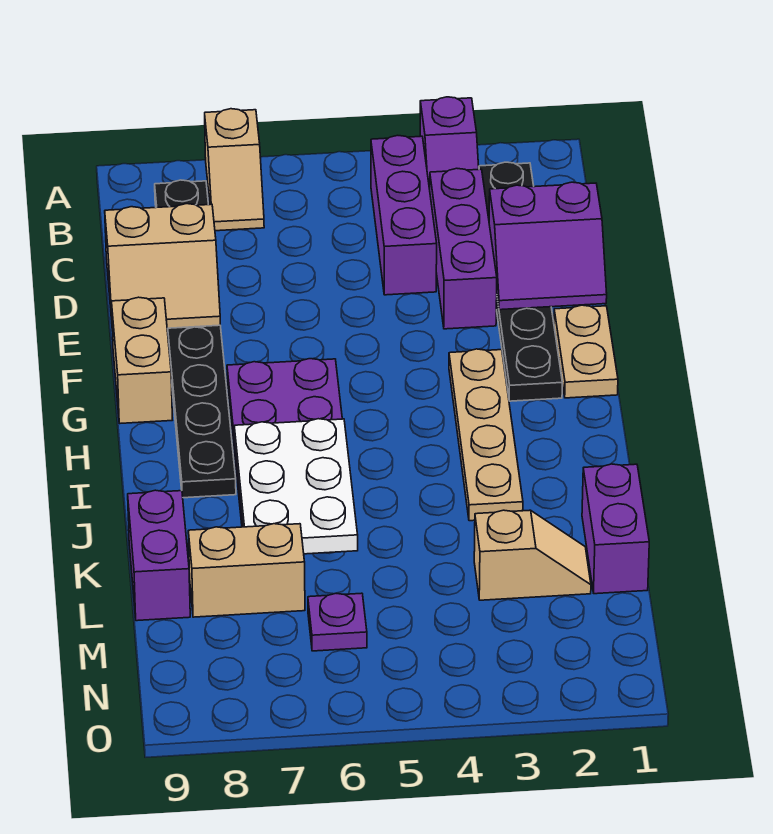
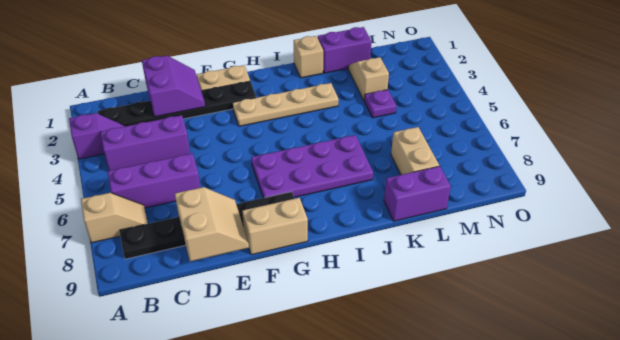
black 1x8 plate [155,180,236,498] -> black 1x6 plate [119,192,294,259]
purple 1x3 brick [430,168,497,329] -> purple 1x3 brick moved to [107,154,200,208]
white 2x3 plate [234,419,358,554] -> none
none -> tan 1x1 brick [294,36,323,78]
purple 1x1 plate [308,593,367,651] -> purple 1x1 plate moved to [364,90,397,118]

